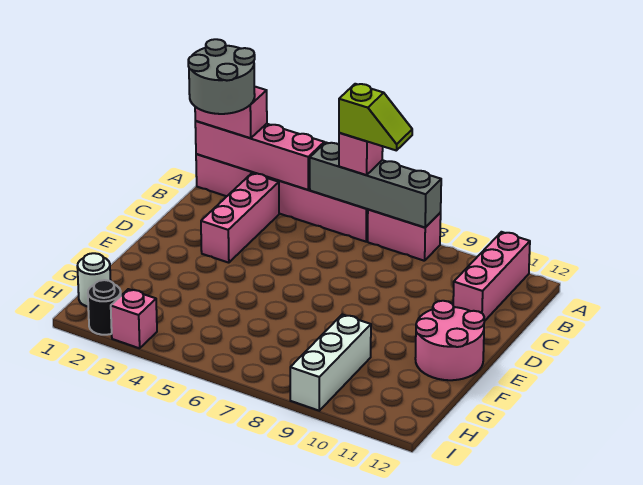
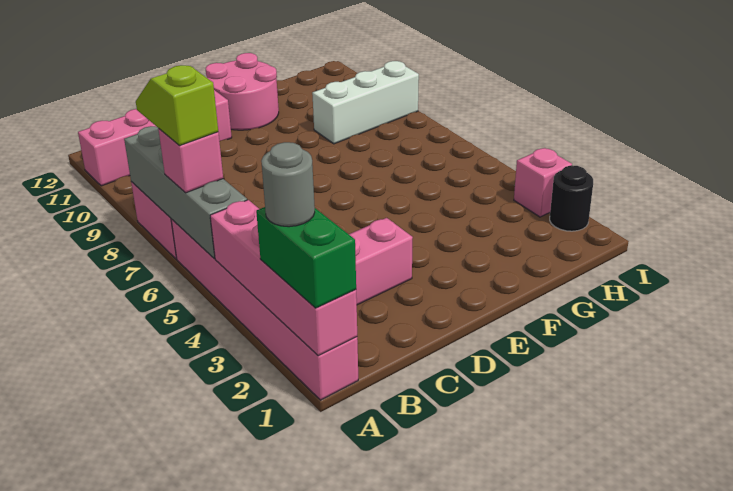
pink 1x2 brick [195,86,267,138] -> green 1x2 brick [256,207,356,308]
grey 2x2 round brick [188,39,255,114] -> grey 1x1 round brick [261,142,315,227]
pink 1x3 brick [453,232,530,321] -> pink 1x4 brick [78,90,232,186]
white 1x1 round brick [77,253,111,307] -> none

